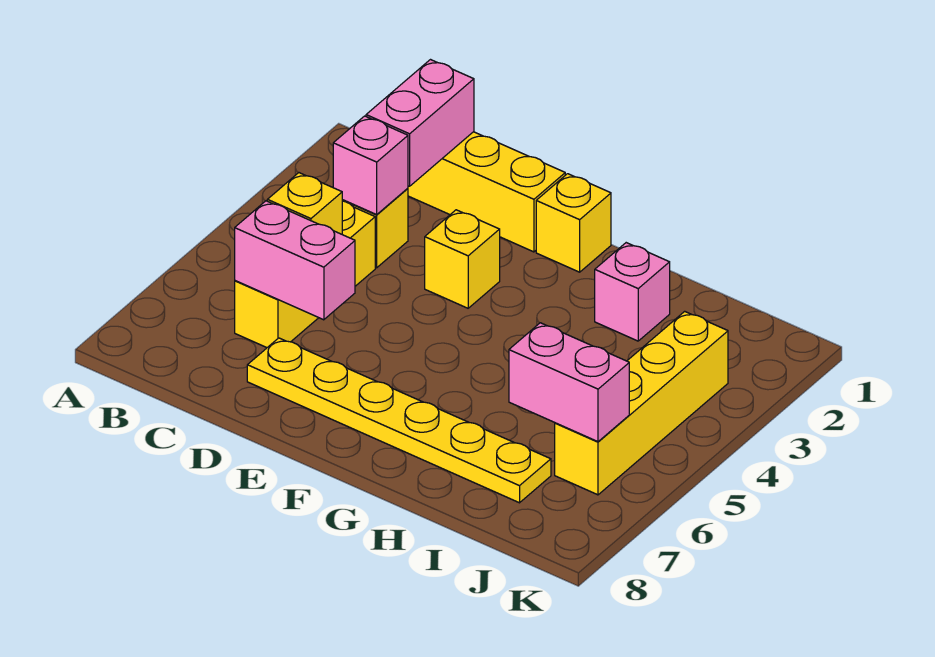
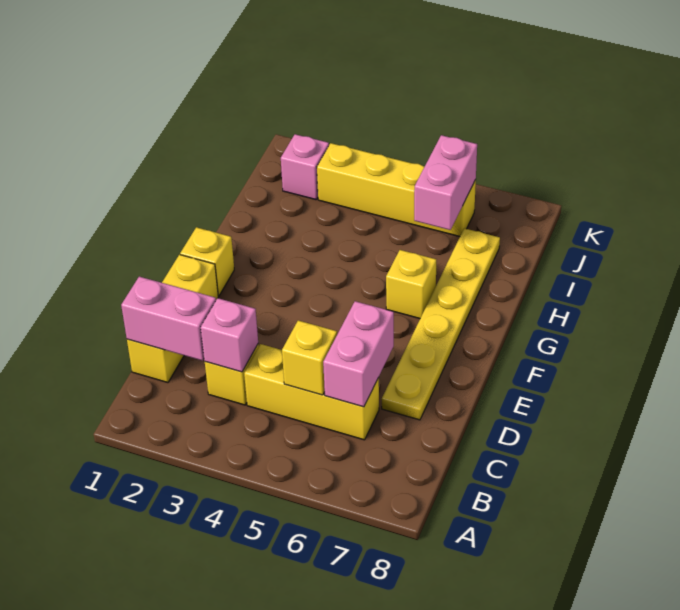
yellow 1x1 brick [425,210,500,308] -> yellow 1x1 brick moved to [386,250,436,319]
pink 1x1 brick [595,243,670,341] -> pink 1x1 brick moved to [281,134,329,200]

